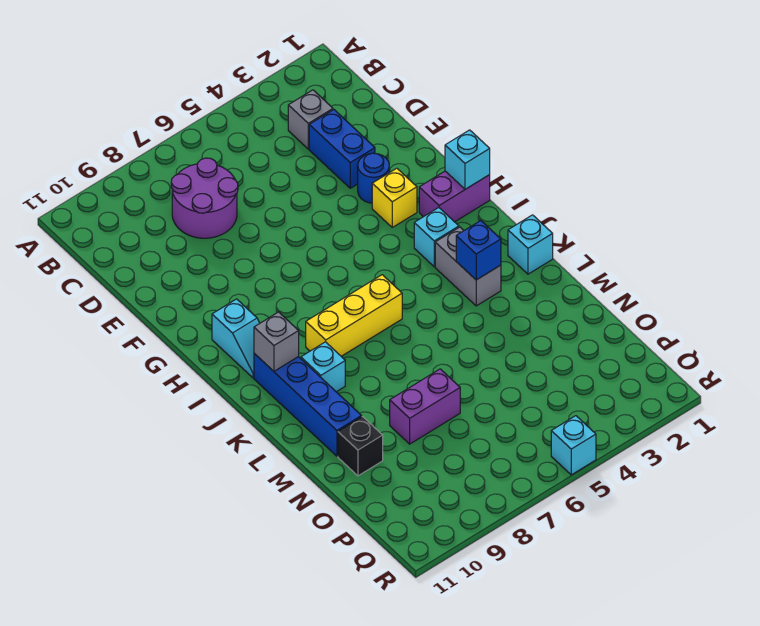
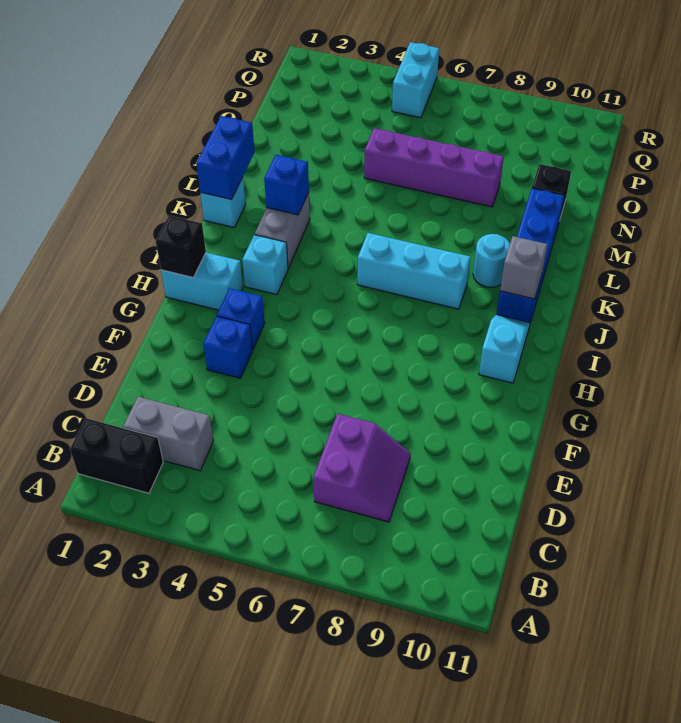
none -> black 1x2 brick [70,418,163,493]
grey 1x1 brick [288,90,333,149] -> grey 1x2 brick [123,397,214,471]
purple 2x2 round brick [171,158,238,238] -> purple 2x2 slope [313,414,411,522]
blue 1x2 brick [309,110,375,188] -> blue 1x2 brick moved to [196,116,255,200]
blue 1x1 round brick [358,153,389,203] -> blue 1x1 brick [203,316,253,378]
yellow 1x1 brick [372,168,417,227] -> blue 1x1 brick [217,288,265,350]
purple 1x2 brick [419,171,490,222] -> cyan 1x2 brick [161,252,243,310]
cyan 1x1 brick [445,130,490,189] -> black 1x1 brick [156,216,206,278]
yellow 1x3 brick [306,275,402,356] -> cyan 1x3 brick [357,233,470,309]
cyan 1x1 brick [301,342,345,392] -> cyan 1x1 round brick [473,234,510,287]
purple 1x2 brick [390,369,460,444] -> purple 1x4 brick [364,128,504,207]
cyan 1x1 brick [551,416,596,475] -> cyan 1x2 brick [392,42,439,118]

